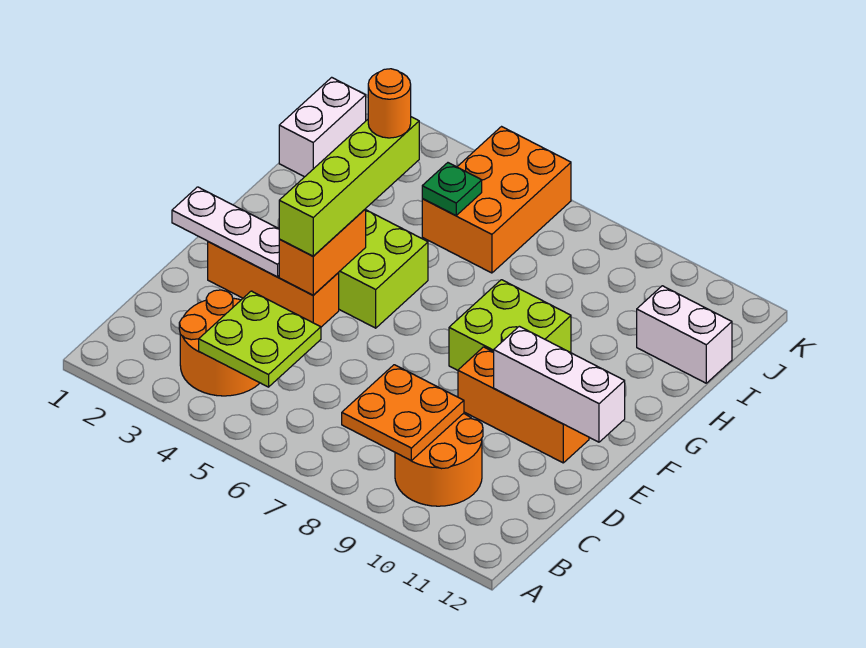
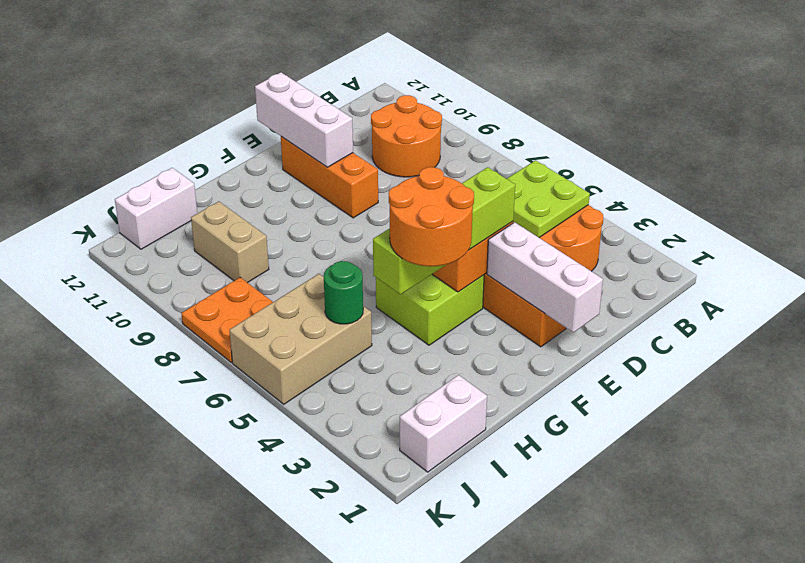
orange 2x2 plate [342,365,464,460] -> orange 2x2 plate moved to [181,277,273,362]
white 1x3 plate [172,187,279,277] -> white 1x3 brick [487,222,603,333]
lime 2x2 brick [449,280,571,370] -> none
orange 1x1 round brick [368,69,411,138] -> orange 2x2 round brick [389,167,474,266]
orange 2x3 brick [422,127,571,273] -> tan 2x3 brick [229,274,372,404]
green 1x1 plate [422,163,482,216] -> green 1x1 round brick [324,261,363,324]
none -> tan 1x2 brick [191,201,269,283]
white 1x2 brick [637,286,732,383] -> white 1x2 brick turned to [115,168,197,249]

